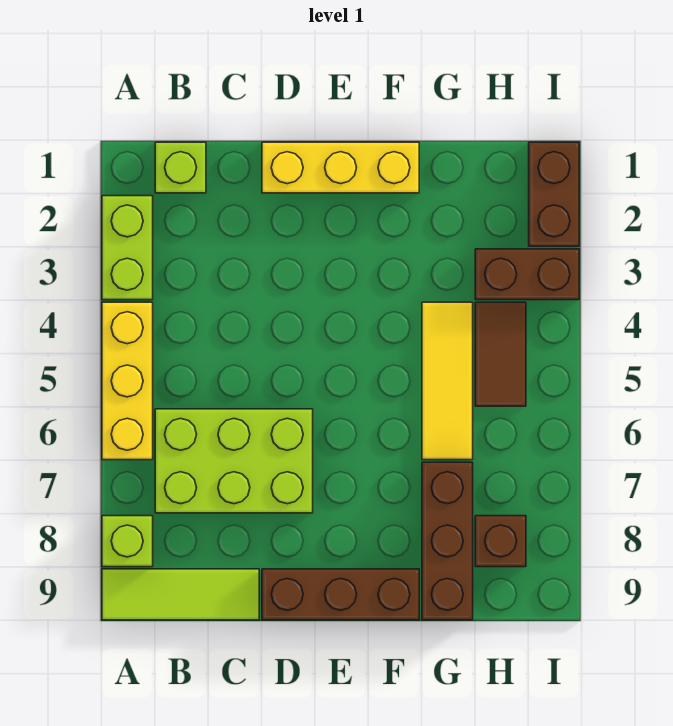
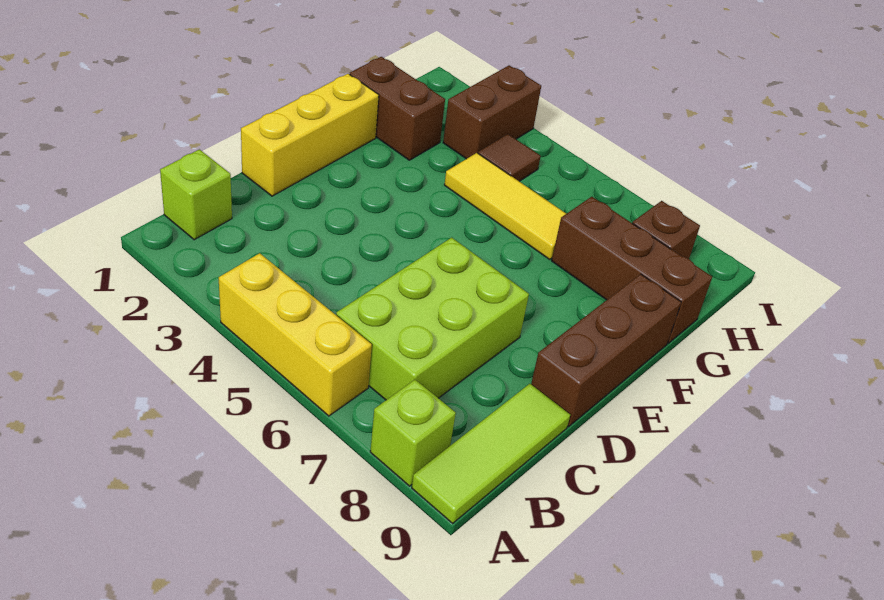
lime 1x2 brick [102,196,153,300] -> none
brown 1x2 tile [475,302,526,406] -> brown 1x1 tile [478,134,540,181]
brown 1x2 brick [529,142,579,246] -> brown 1x2 brick moved to [349,57,445,160]

